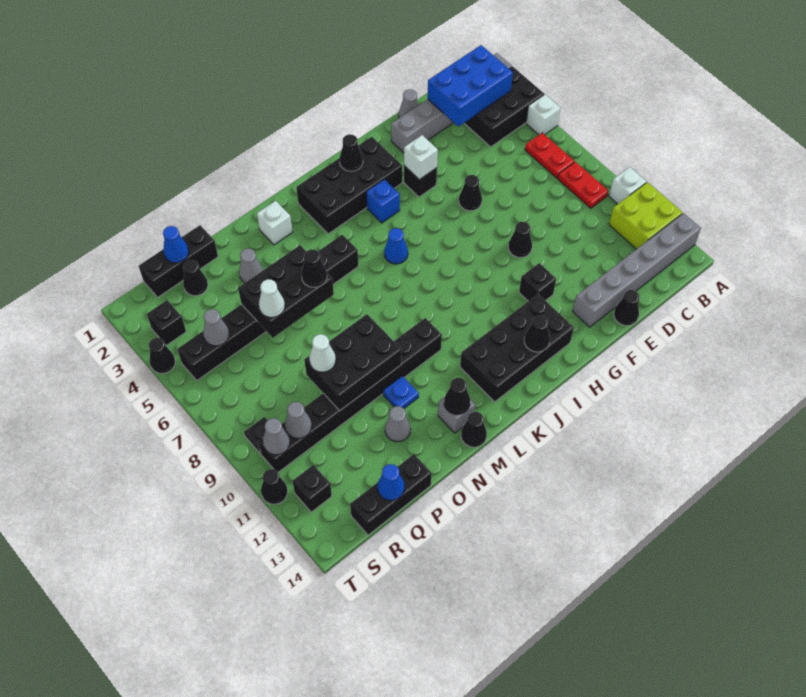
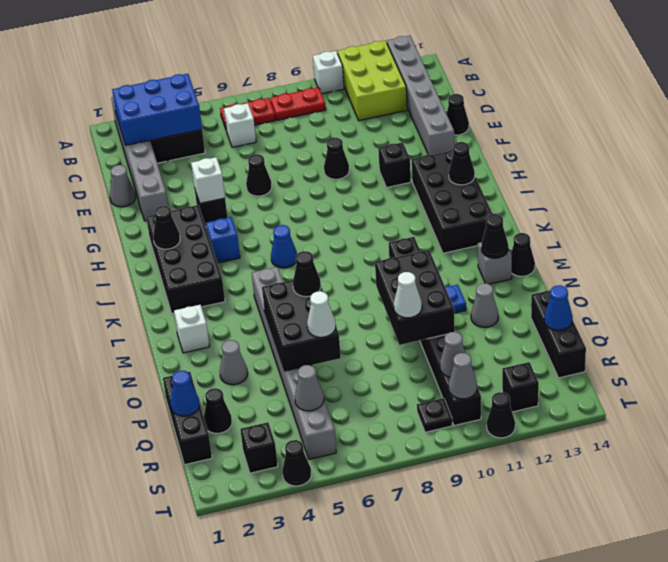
white 1x1 brick [526,94,561,135] -> white 1x1 brick moved to [224,103,256,147]
lime 2x2 brick [609,182,682,249] -> lime 2x3 brick [338,41,407,121]
blue 2x3 brick [428,45,513,127] -> blue 2x3 brick turned to [112,74,202,145]
black 1x8 brick [177,235,359,380] -> grey 1x8 brick [252,267,336,459]

